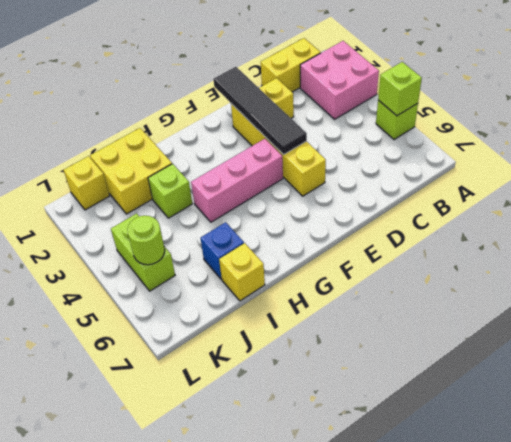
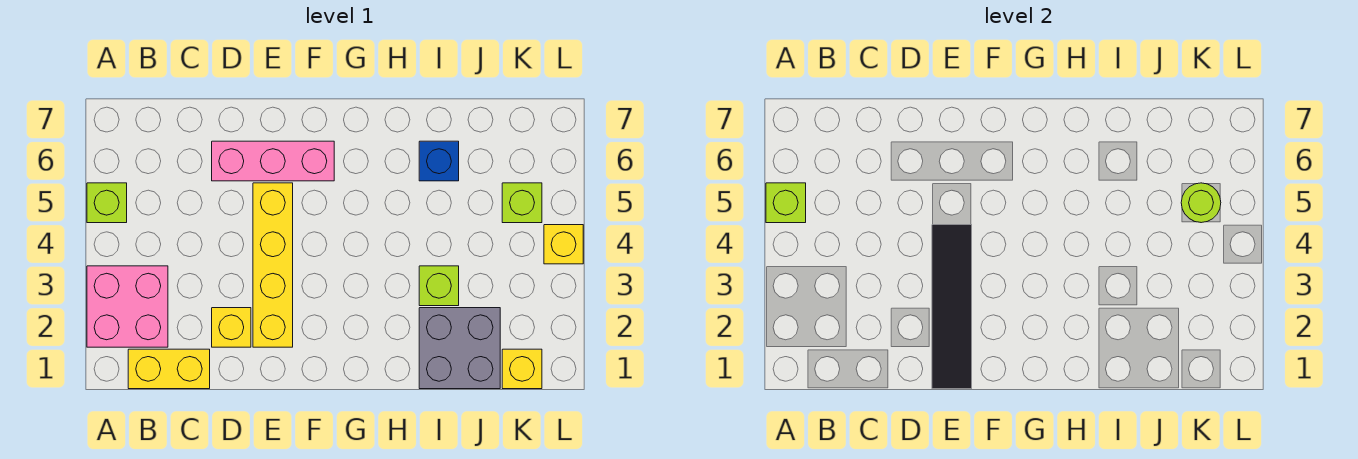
pink 1x3 brick [191,139,283,222] -> pink 1x3 brick moved to [212,141,334,181]
yellow 2x2 brick [90,128,172,214] -> grey 2x2 brick [419,308,500,389]
yellow 1x1 brick [219,243,265,301] -> yellow 1x1 brick moved to [544,225,583,264]
lime 1x2 brick [111,214,175,291] -> lime 1x1 brick [502,183,542,223]

